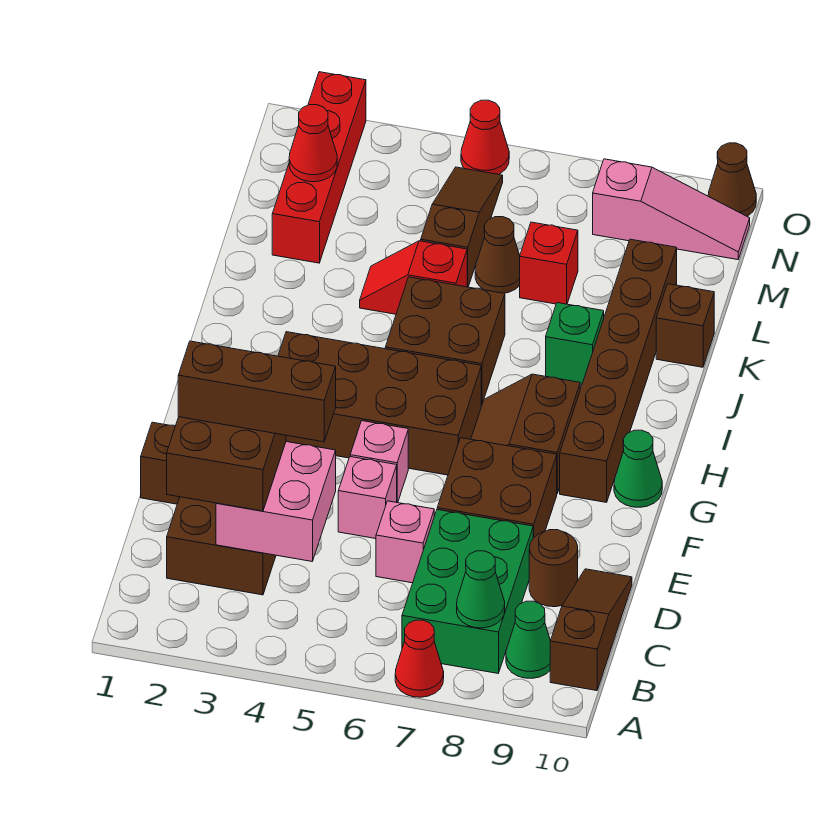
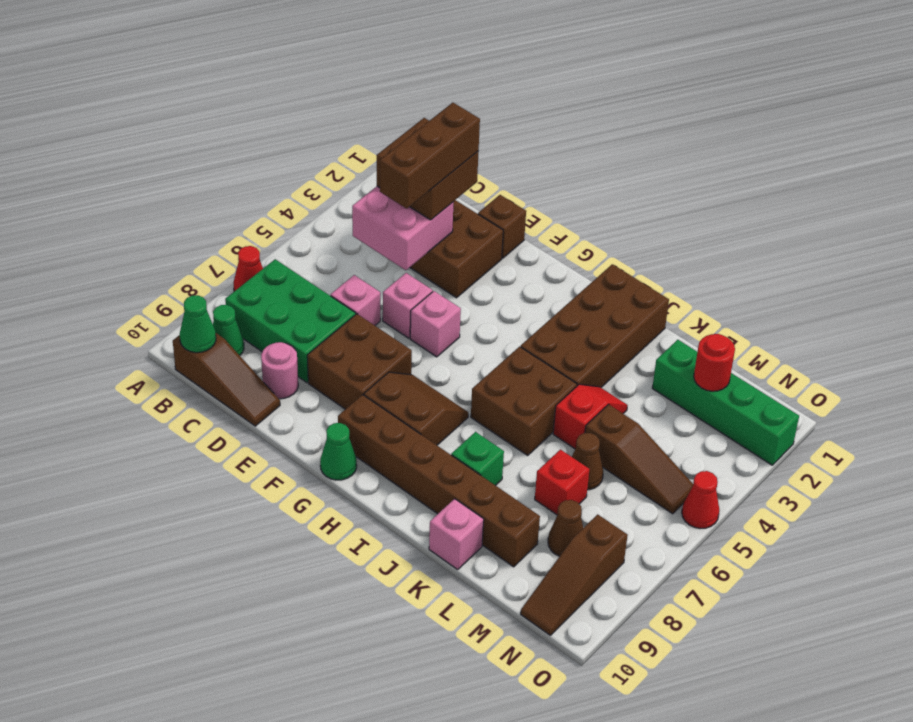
green 1x1 cone [457,551,505,628] -> green 1x1 cone moved to [180,295,216,353]
brown 1x1 round brick [529,530,578,607] -> pink 1x1 round brick [261,342,298,399]
brown 2x4 brick [278,332,481,475] -> brown 2x4 brick moved to [521,264,669,387]
brown 1x1 brick [656,284,714,367] -> pink 1x1 brick [429,499,484,569]
red 1x4 brick [272,72,366,263] -> green 1x4 brick [652,340,799,465]
red 1x1 cone [289,105,337,182] -> red 1x1 round brick [694,334,735,391]
pink 1x3 slope [593,159,750,260] -> brown 1x3 slope [521,514,628,635]
brown 1x1 cone [708,143,756,216] -> brown 1x1 cone moved to [548,500,583,556]

